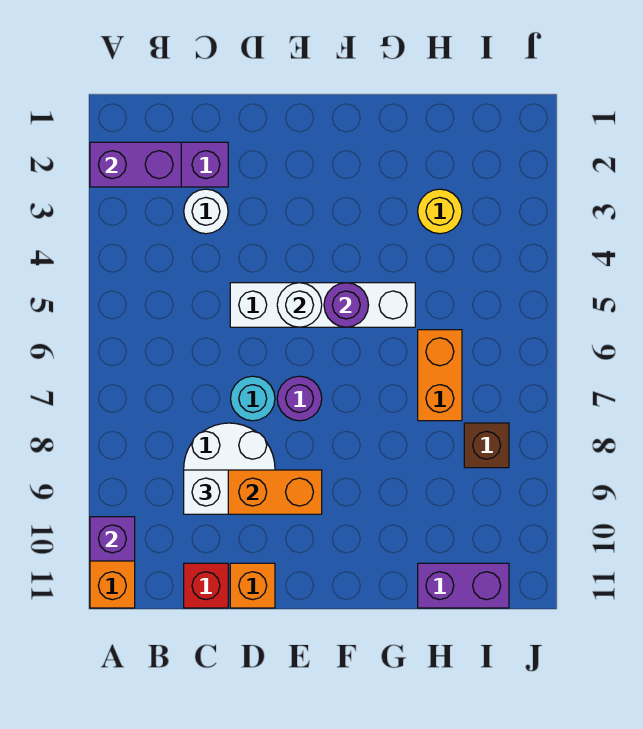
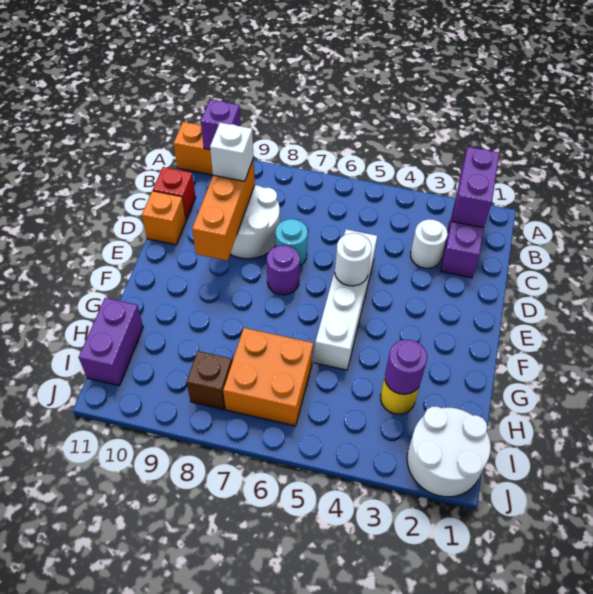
purple 1x1 round brick [324,283,368,327] -> purple 1x1 round brick moved to [385,340,427,394]
orange 1x2 brick [418,330,462,421] -> orange 2x2 brick [223,328,313,426]
none -> white 2x2 round brick [407,407,491,497]

